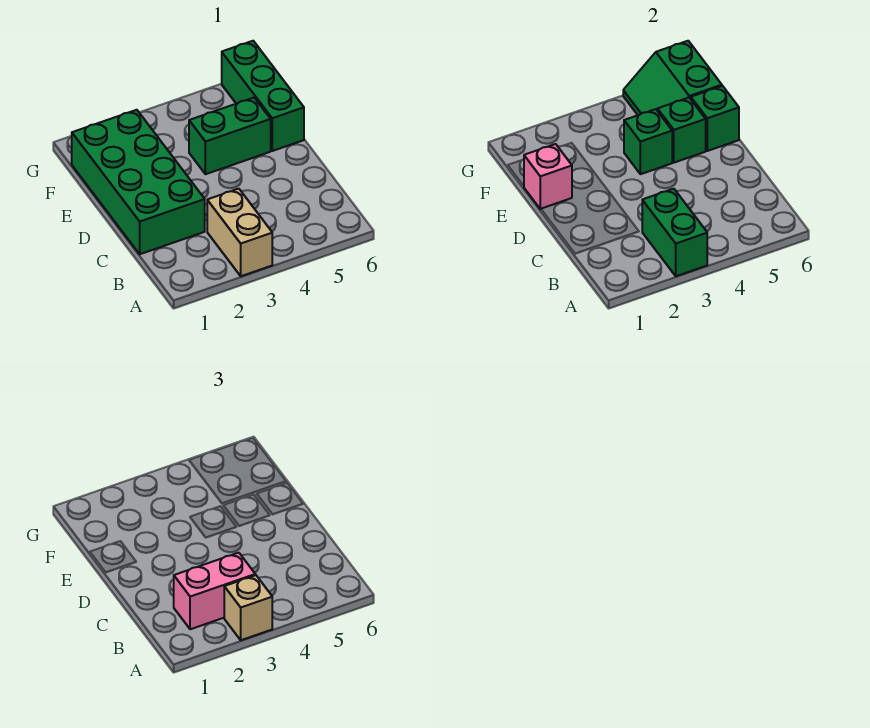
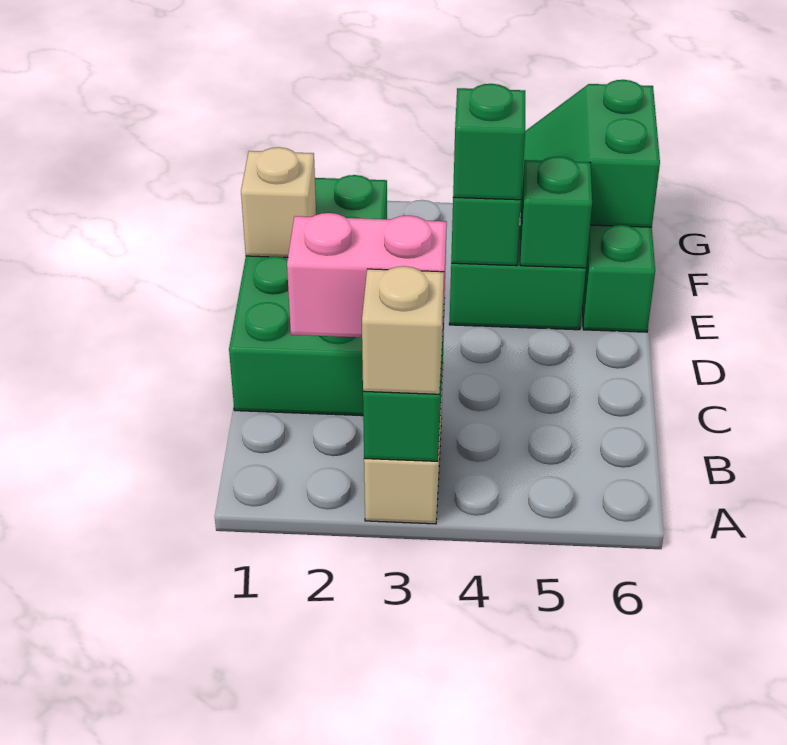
pink 1x1 brick [524,144,572,209] -> tan 1x1 brick [241,147,316,257]
green 1x1 brick [691,86,739,151] -> green 1x1 brick moved to [453,84,525,200]

